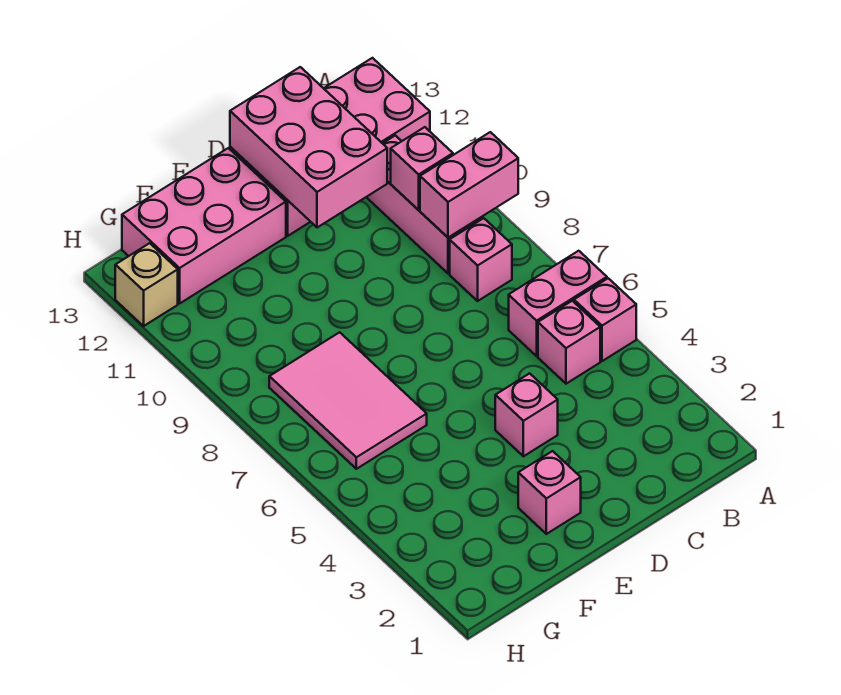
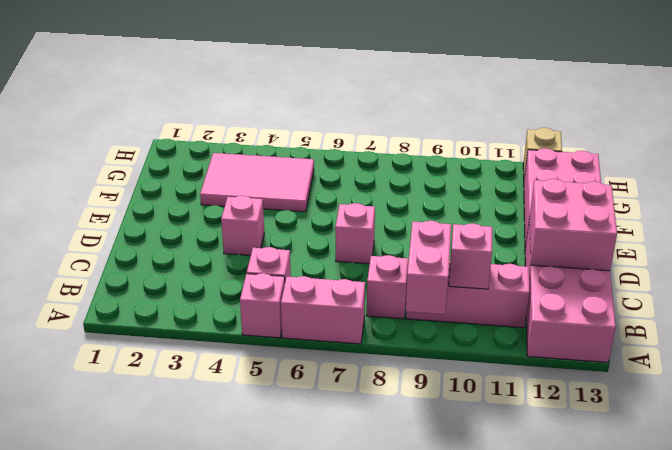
pink 1x2 brick [509,251,607,356] -> pink 1x2 brick turned to [281,276,365,344]
pink 2x3 brick [230,67,387,228] -> pink 2x2 brick [530,179,617,271]
pink 1x1 brick [518,451,581,534] -> pink 1x1 brick moved to [335,203,375,264]
pink 2x3 tile [269,332,427,469] -> pink 2x3 tile moved to [200,153,314,212]

